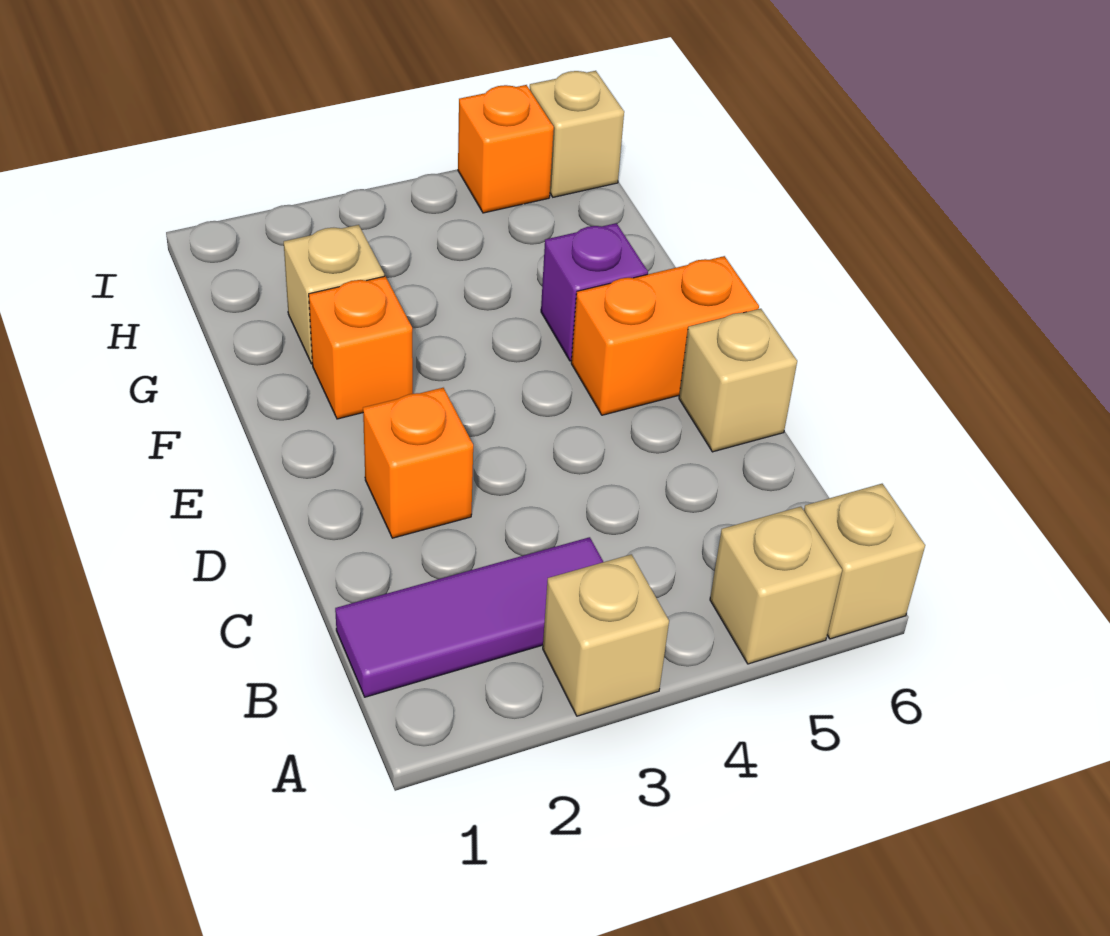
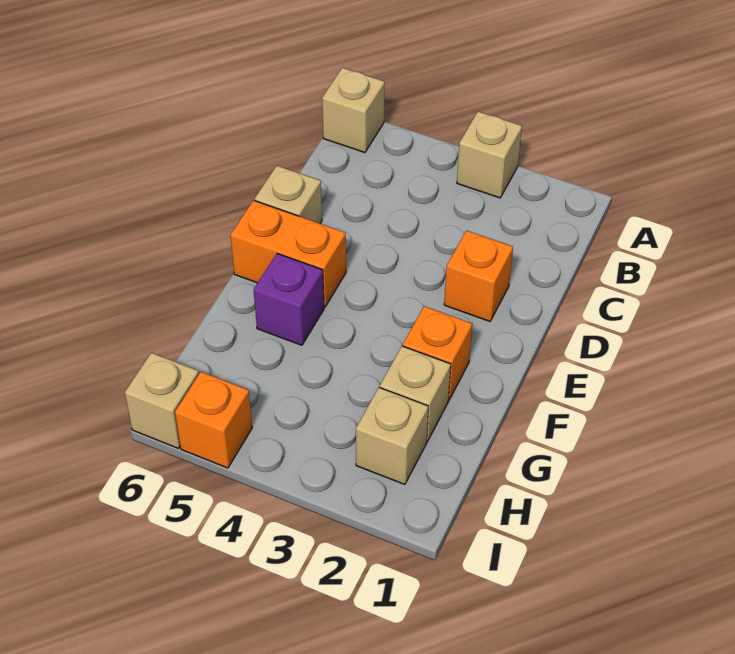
tan 1x1 brick [710,507,842,664] -> tan 1x1 brick moved to [356,388,428,484]
purple 1x3 tile [335,537,603,697] -> none

